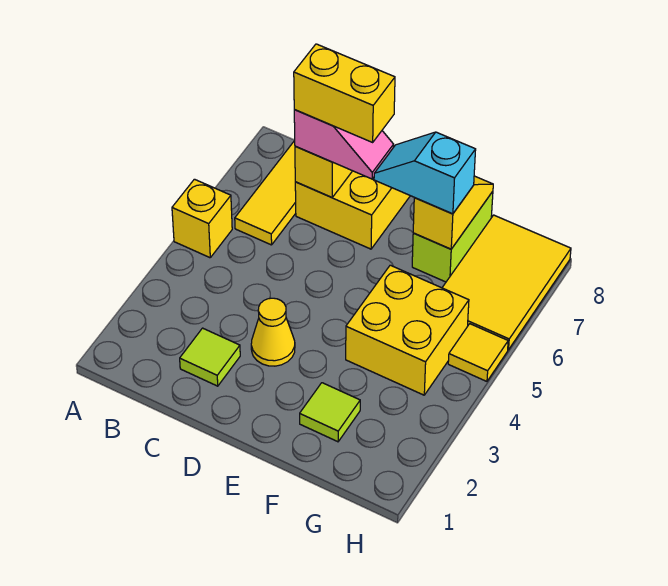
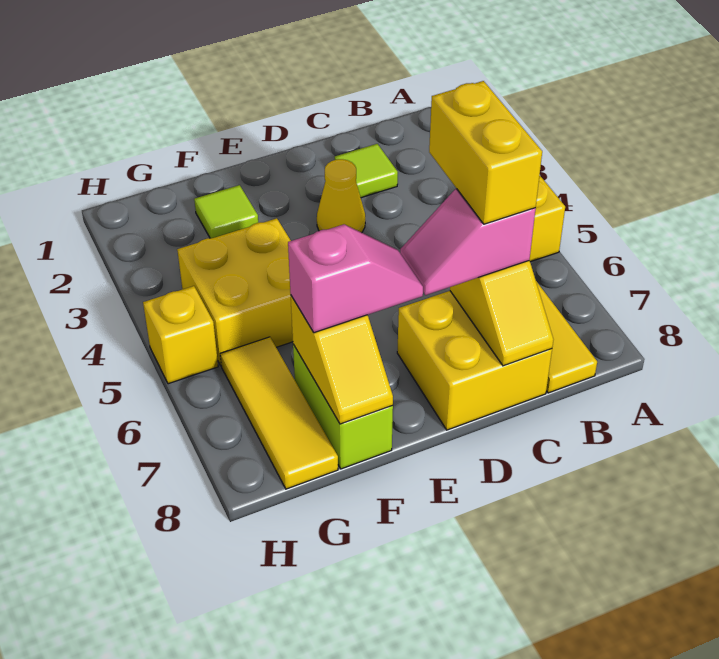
yellow 1x2 brick [294,44,395,142] -> yellow 1x2 brick turned to [429,81,542,224]
cyan 1x2 slope [374,132,476,214] -> pink 1x2 slope [288,224,423,333]
yellow 2x3 tile [442,215,571,350] -> yellow 1x3 tile [220,337,338,489]
yellow 1x1 tile [448,324,508,381] -> yellow 1x1 brick [143,286,218,384]

